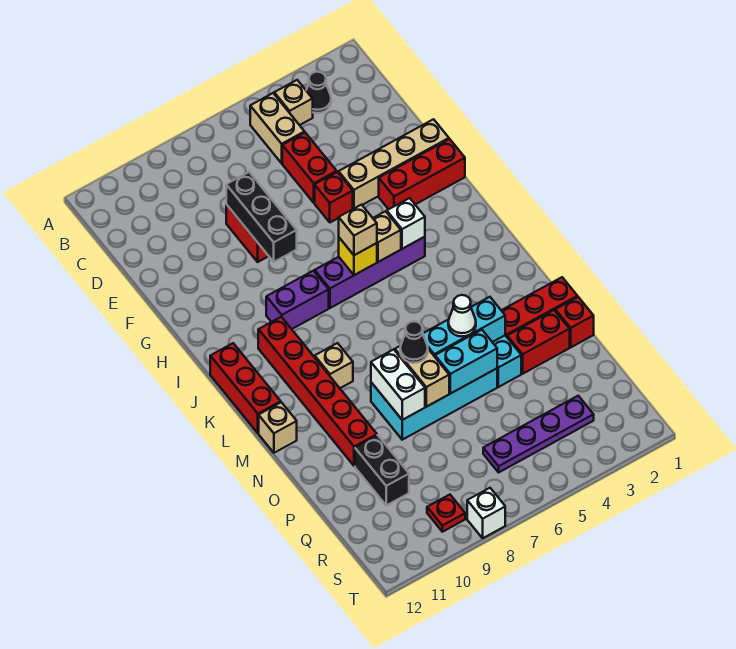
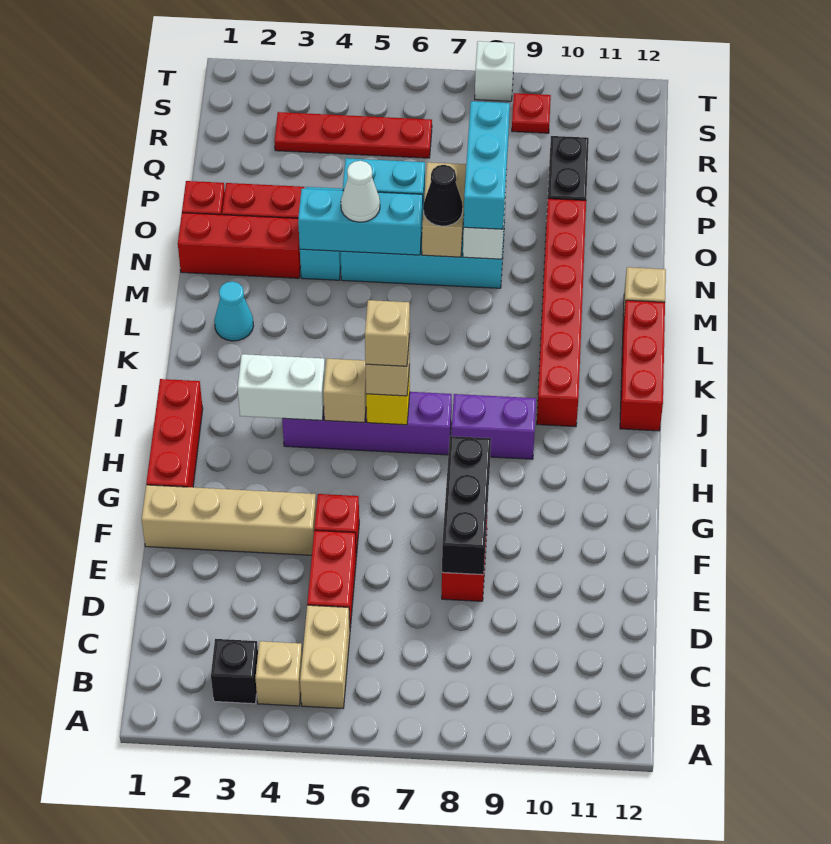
black 1x1 cone [306,72,331,113] -> black 1x1 brick [211,639,258,704]
red 1x3 brick [379,139,465,209] -> red 1x3 brick turned to [146,379,203,487]
white 1x1 brick [387,198,425,249] -> white 1x2 brick [238,354,325,420]
none -> cyan 1x1 cone [214,281,253,341]
tan 1x1 brick [315,343,353,388] -> tan 1x1 brick moved to [365,300,410,366]
none -> cyan 1x3 brick [464,101,510,229]
purple 1x4 plate [483,396,594,472] -> red 1x4 plate [274,112,432,158]

